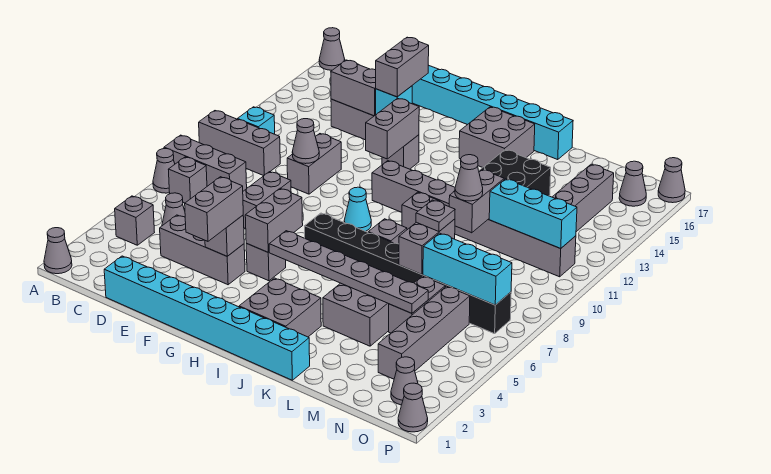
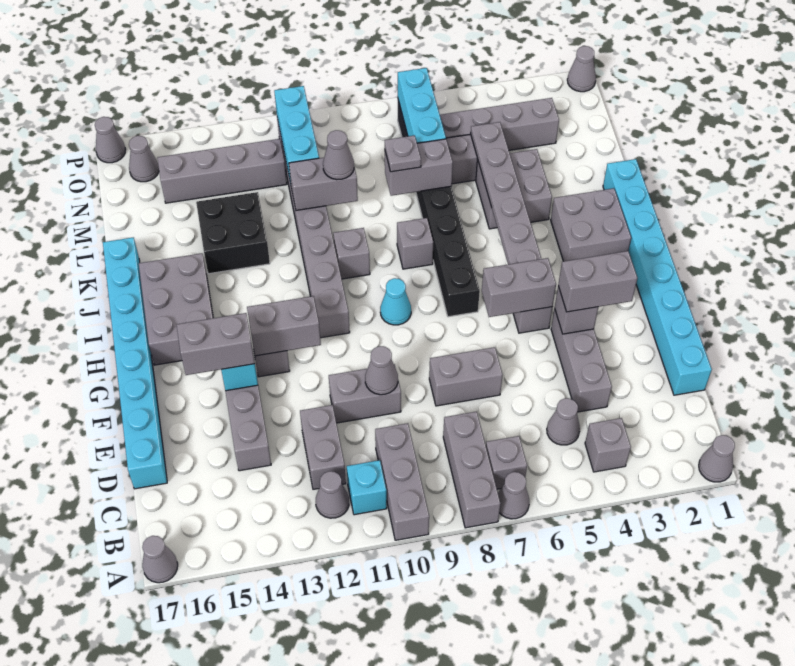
grey 1x2 brick [331,60,376,116] -> grey 1x2 brick moved to [300,405,346,489]
grey 2x2 brick [459,107,535,168] -> grey 2x3 brick [139,253,213,365]
grey 1x1 cone [391,357,418,405] -> grey 1x1 cone moved to [316,471,349,518]

